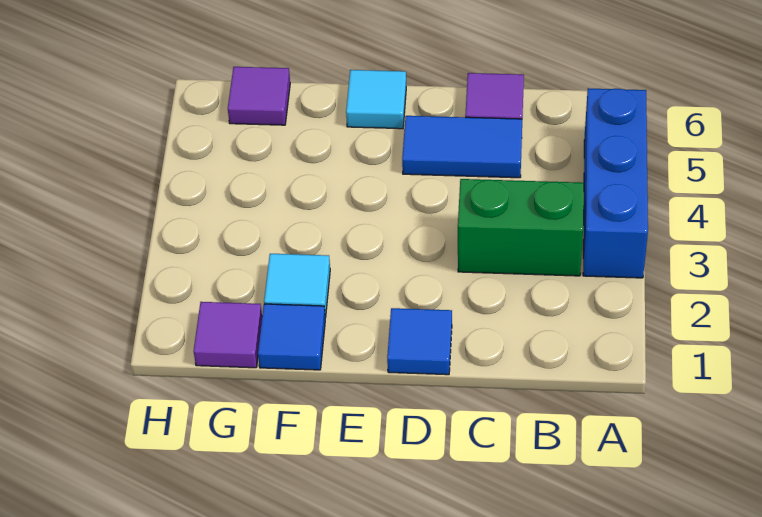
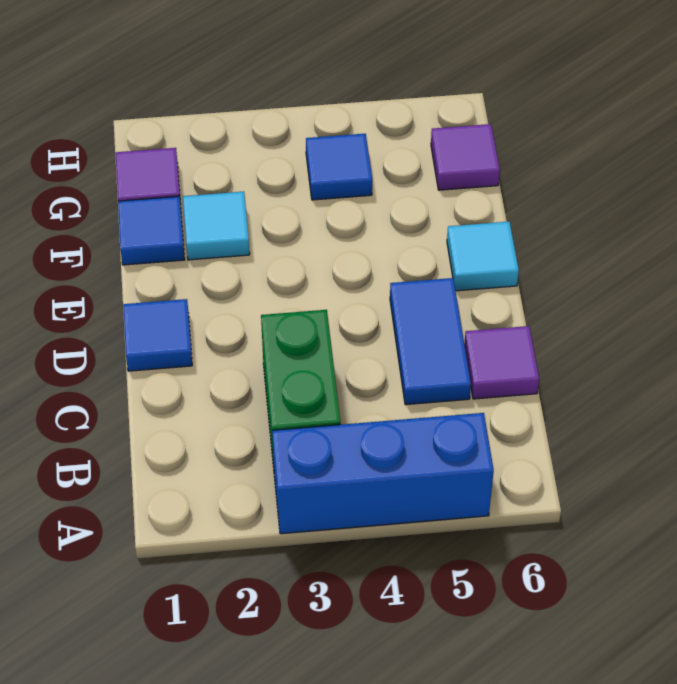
none -> blue 1x1 tile [306,134,372,200]

